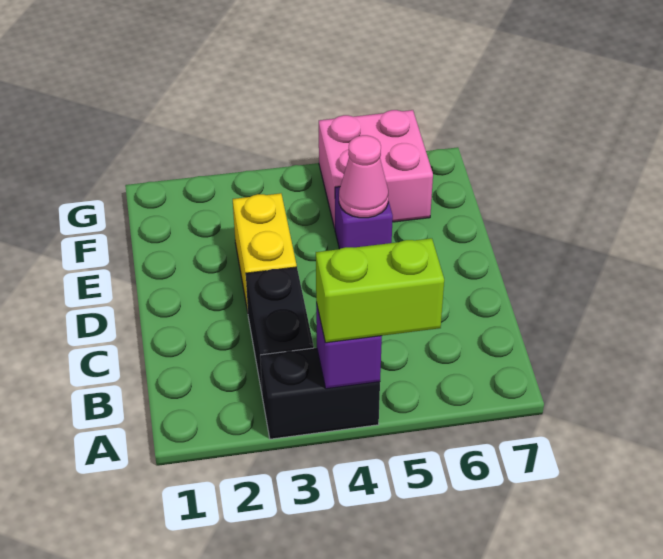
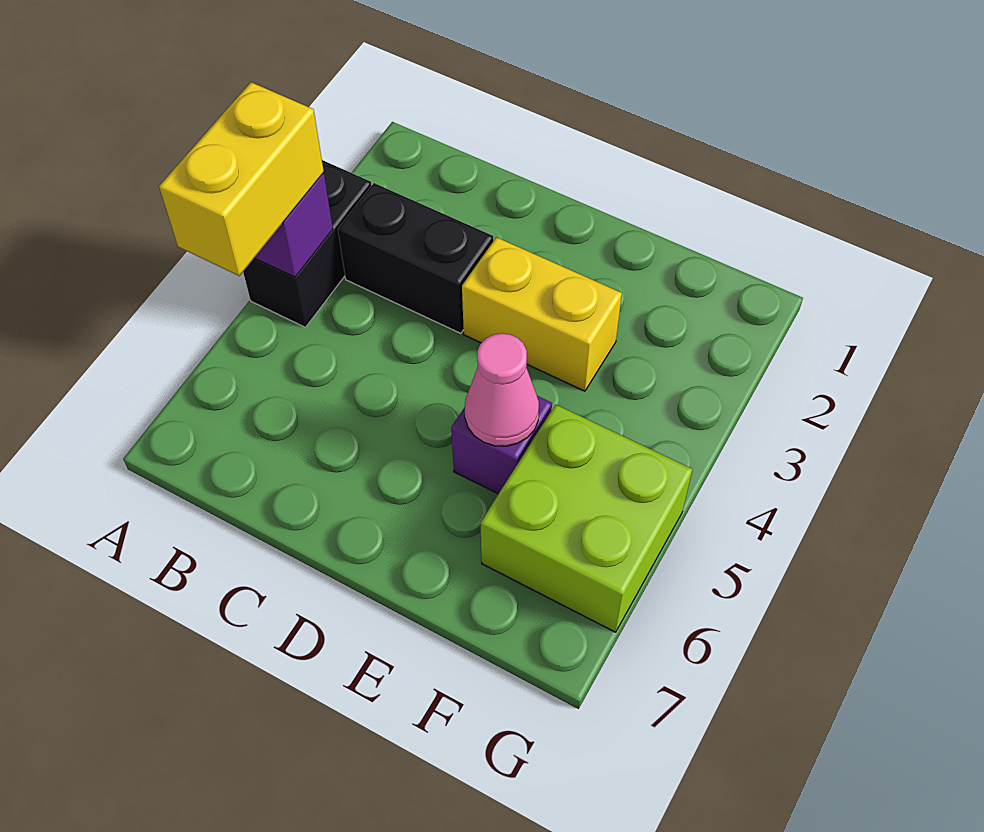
lime 1x2 brick [316,238,444,343] -> yellow 1x2 brick [159,82,324,276]
pink 2x2 brick [319,110,433,228] -> lime 2x2 brick [480,404,693,632]

